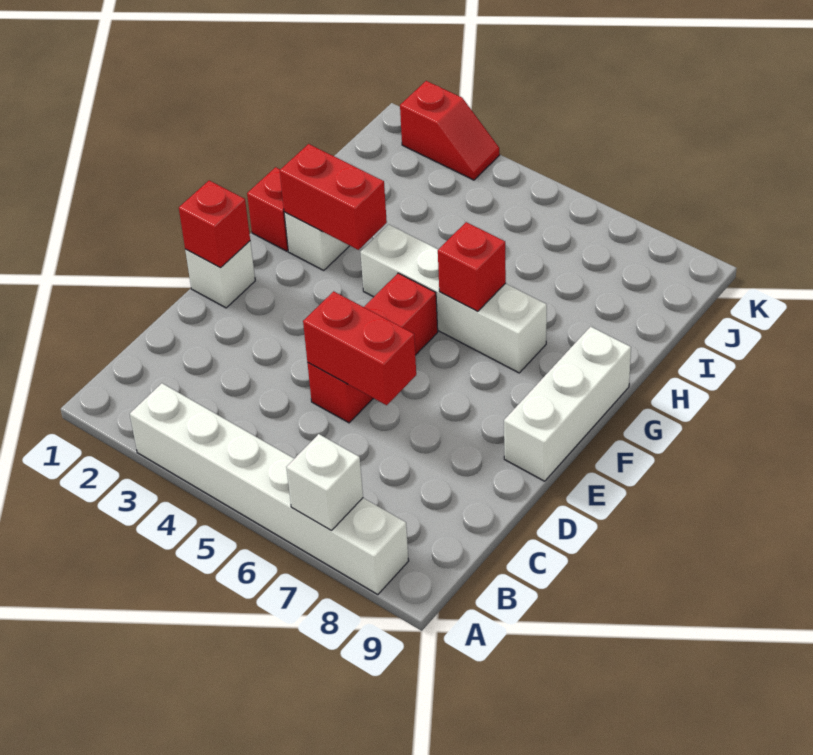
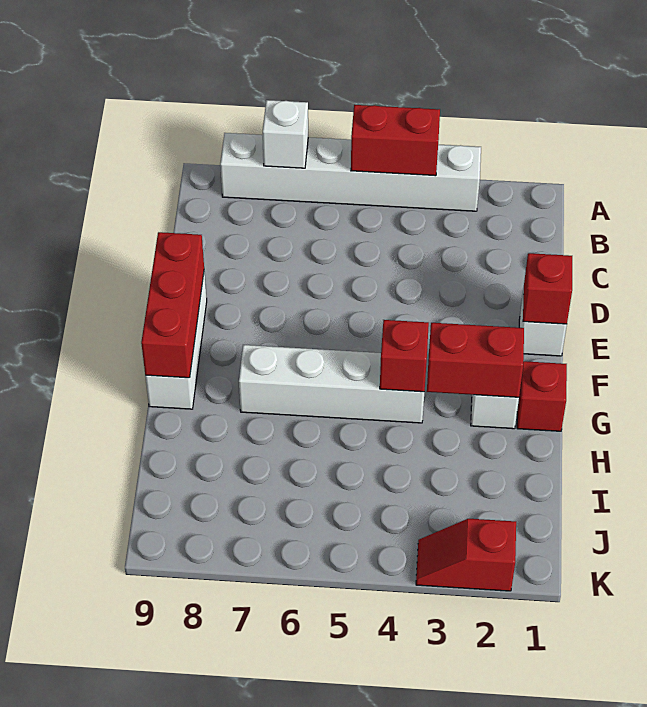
red 1x3 brick [308,273,438,423] -> red 1x3 brick moved to [141,232,204,378]
red 1x2 brick [303,291,416,405] -> red 1x2 brick moved to [351,105,440,176]
red 1x1 brick [438,222,506,312] -> red 1x1 brick moved to [380,320,429,392]

